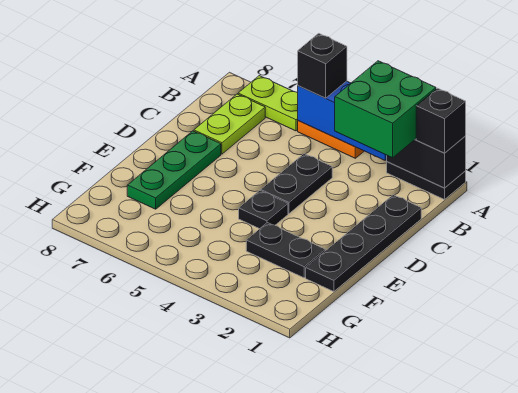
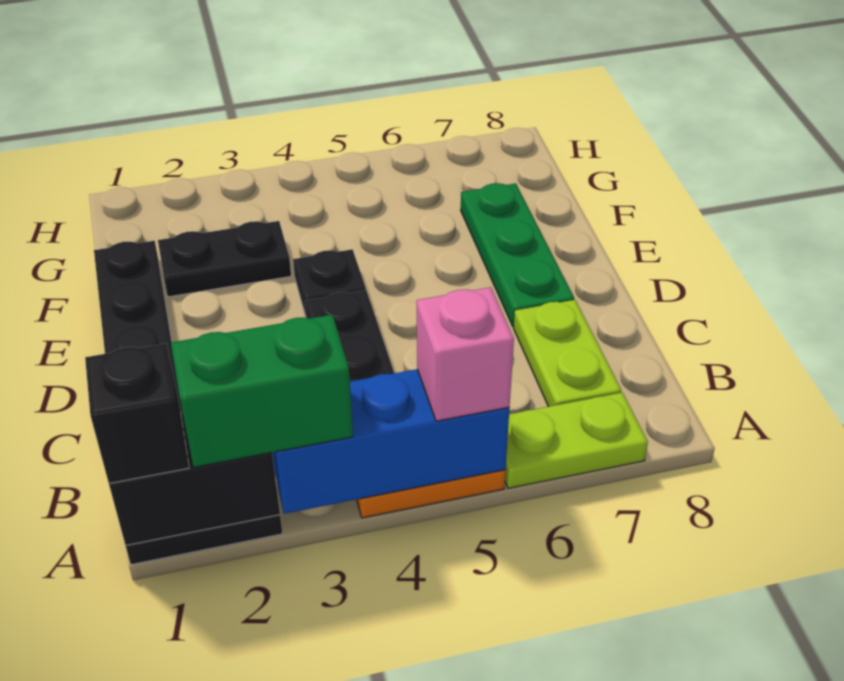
green 2x2 brick [335,61,436,158] -> green 1x2 brick [171,315,353,467]
black 1x1 brick [298,33,347,98] -> pink 1x1 brick [417,287,514,421]

